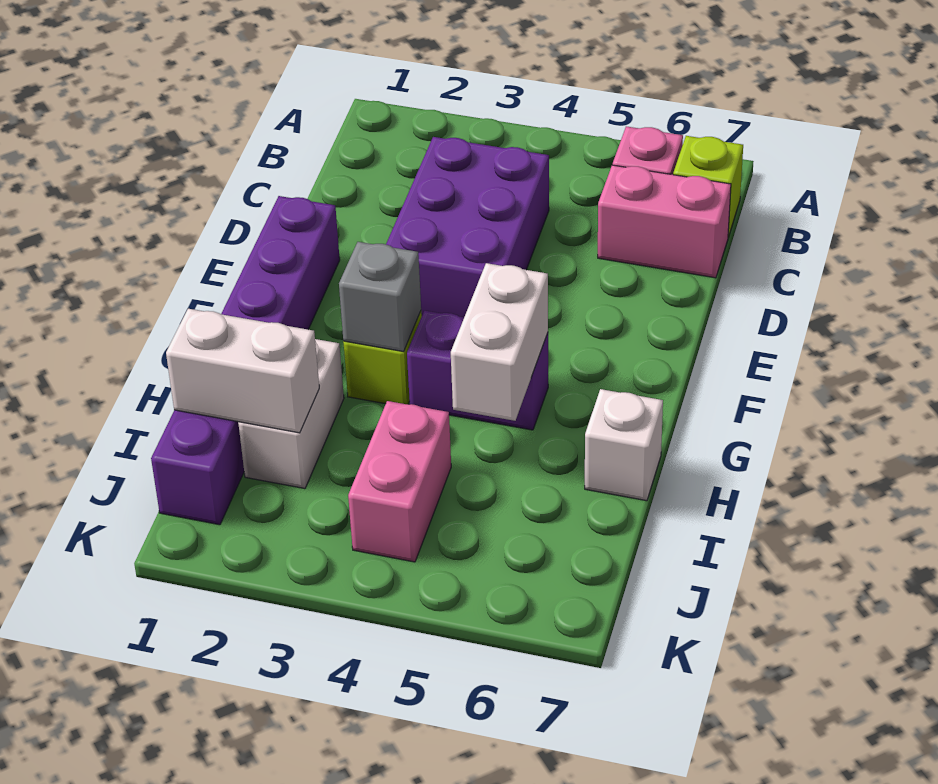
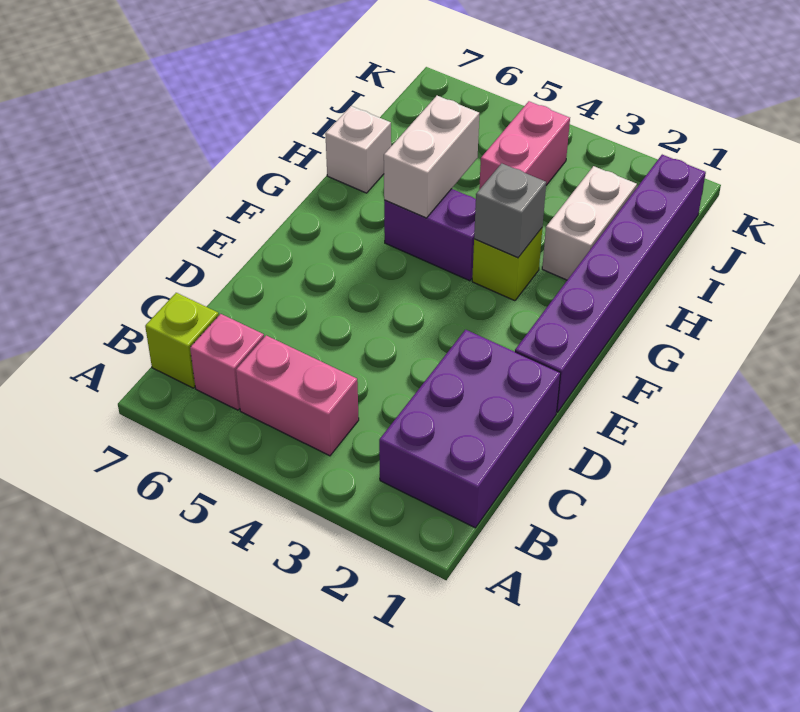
purple 2x3 brick [386,137,549,317] -> purple 2x3 brick moved to [379,330,561,528]
pink 1x2 brick [598,165,731,278] -> pink 1x2 brick moved to [236,335,359,456]
white 1x2 brick [166,309,319,433] -> none

